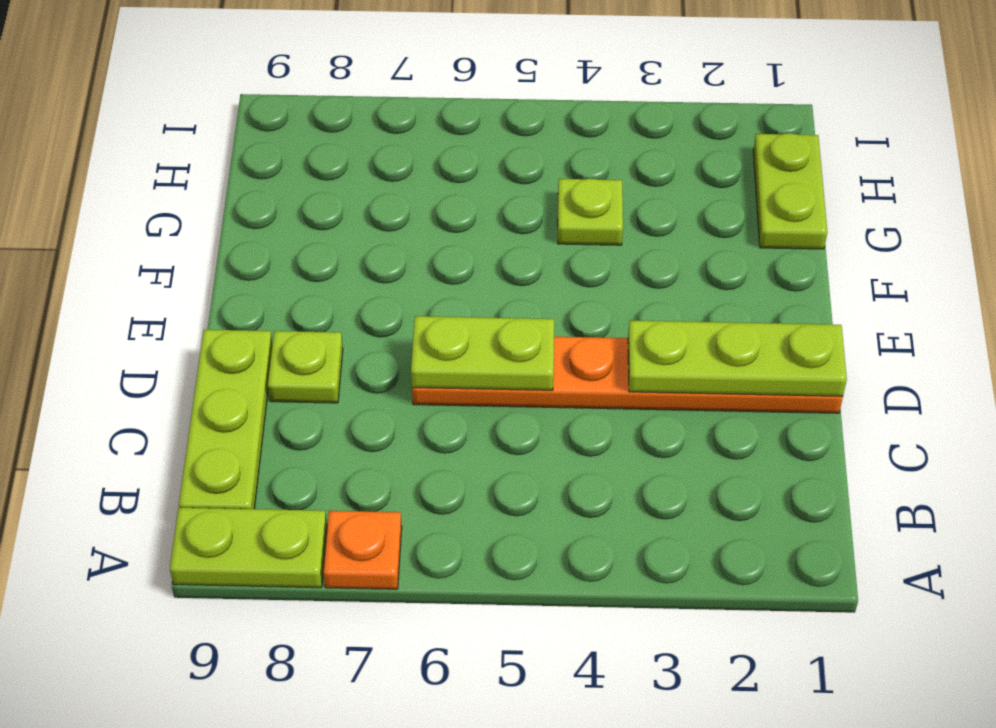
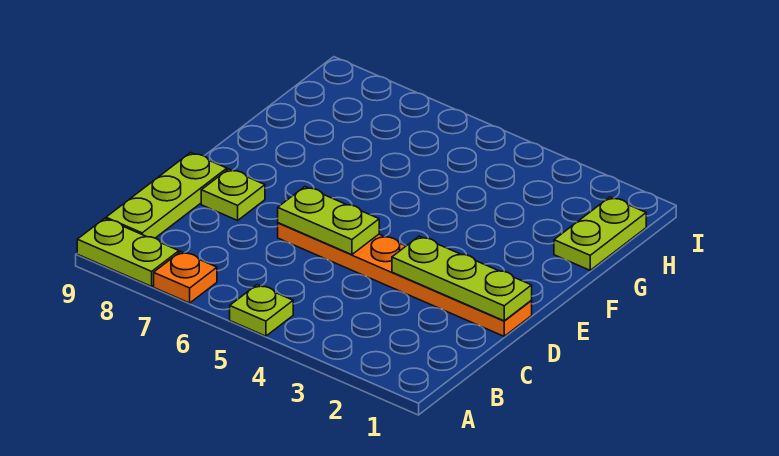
lime 1x1 plate [558,179,623,245] -> lime 1x1 plate moved to [230,285,293,336]

